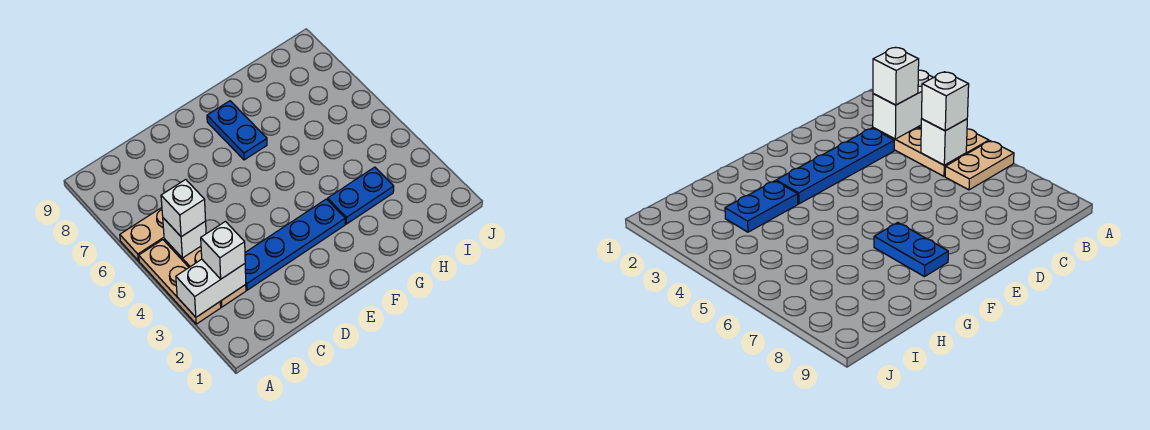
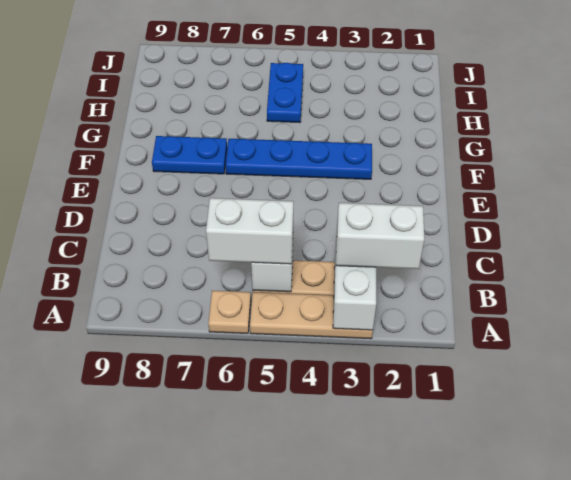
tan 1x2 plate [120,208,164,261] -> tan 1x1 plate [208,291,251,333]
white 1x1 brick [201,221,245,279] -> white 1x2 brick [336,203,424,269]
white 1x1 brick [161,179,206,237] -> white 1x2 brick [206,198,294,264]
blue 1x4 plate [245,199,345,290] -> blue 1x4 plate turned to [226,139,372,179]
blue 1x2 plate [328,167,394,224] -> blue 1x2 plate moved to [267,63,303,122]

